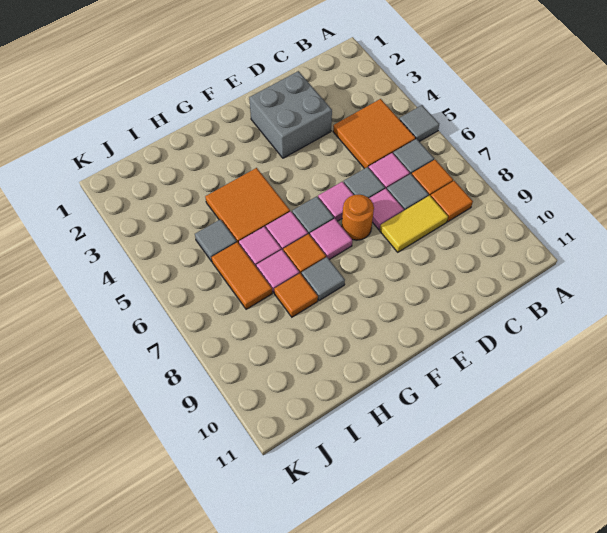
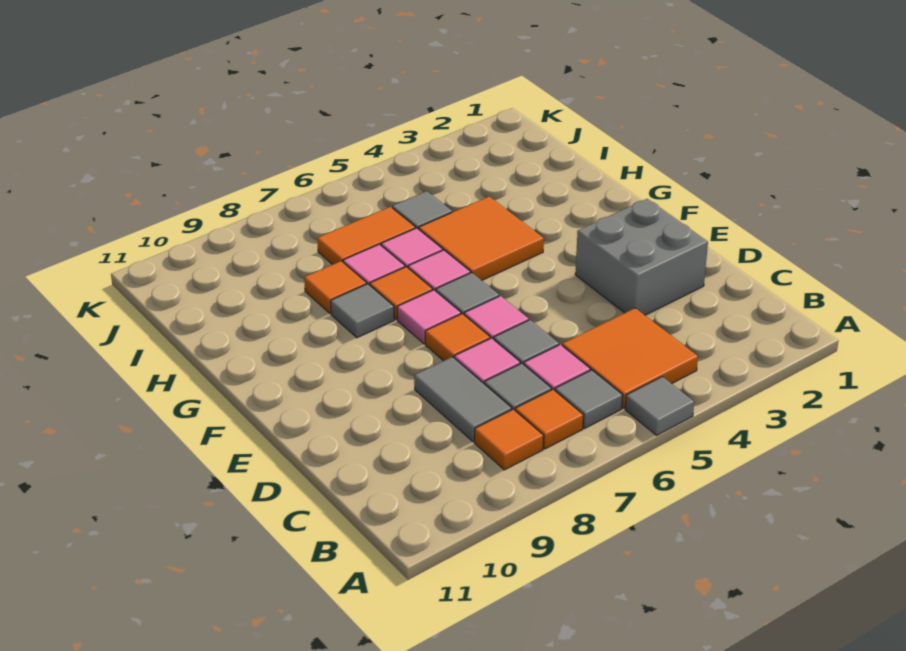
yellow 1x2 tile [380,195,448,252] -> grey 1x2 tile [414,357,512,442]
orange 1x1 round brick [342,195,374,240] -> orange 1x1 tile [425,314,490,361]

